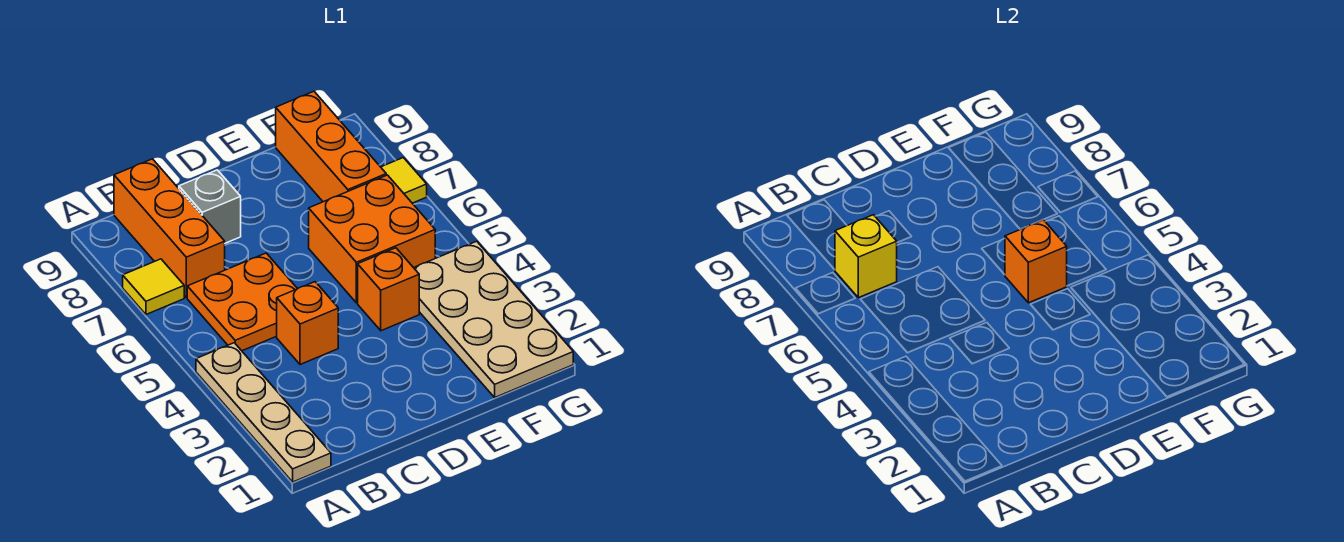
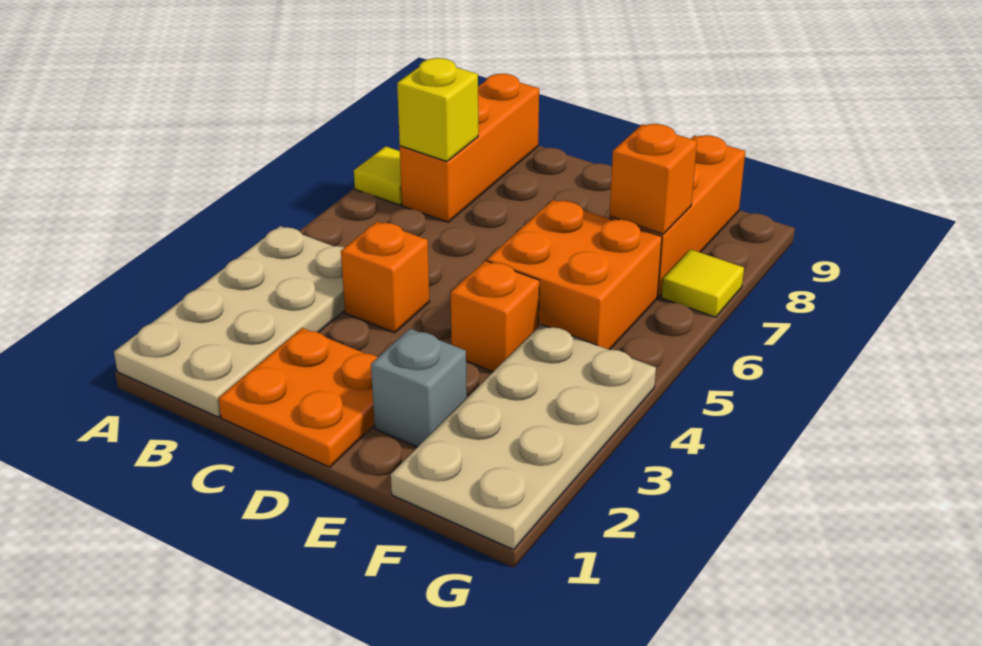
tan 1x4 plate [196,343,331,482] -> tan 2x4 plate [114,226,345,417]
orange 2x2 plate [187,253,297,351] -> orange 2x2 plate moved to [218,328,378,467]
grey 1x1 brick [179,170,241,243] -> grey 1x1 brick moved to [371,329,467,447]
orange 1x1 brick [1005,220,1067,303] -> orange 1x1 brick moved to [609,124,697,234]

